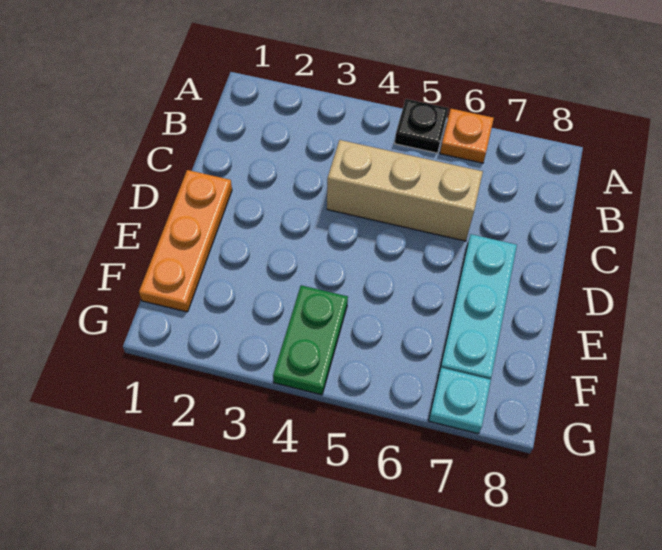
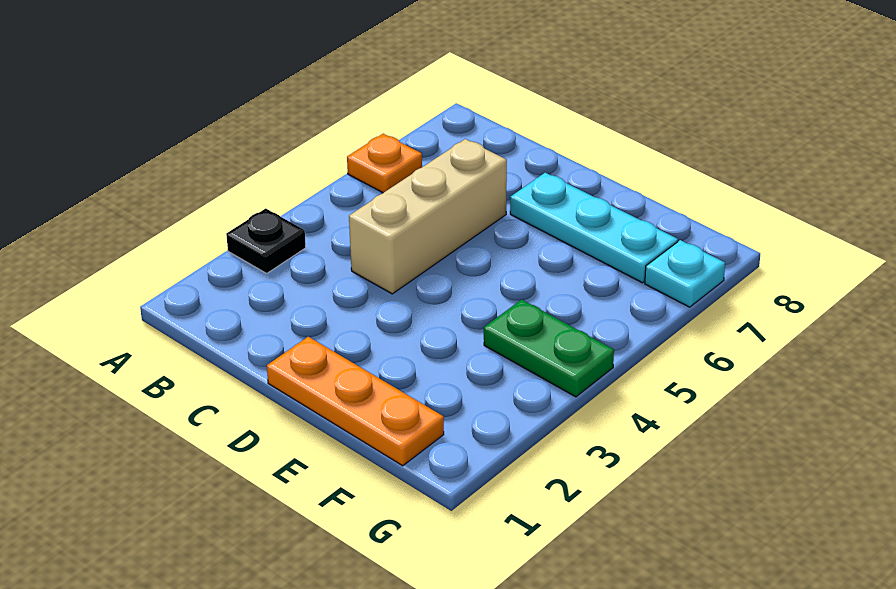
black 1x1 plate [395,99,448,153] -> black 1x1 plate moved to [226,208,306,273]

